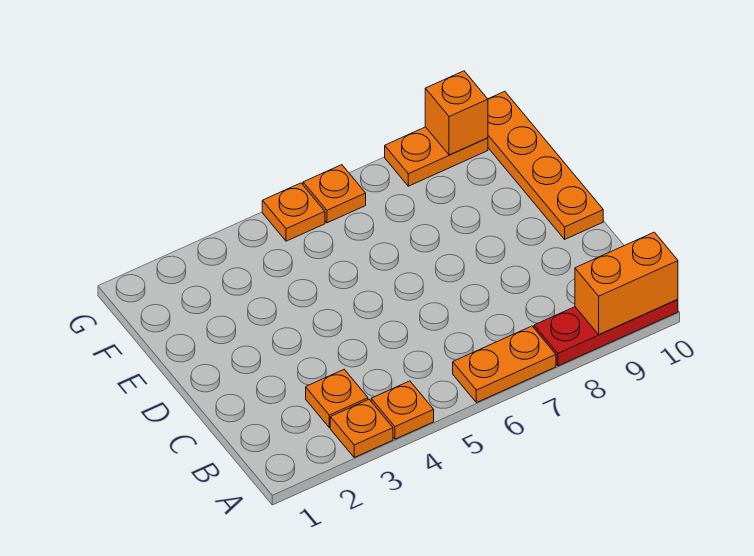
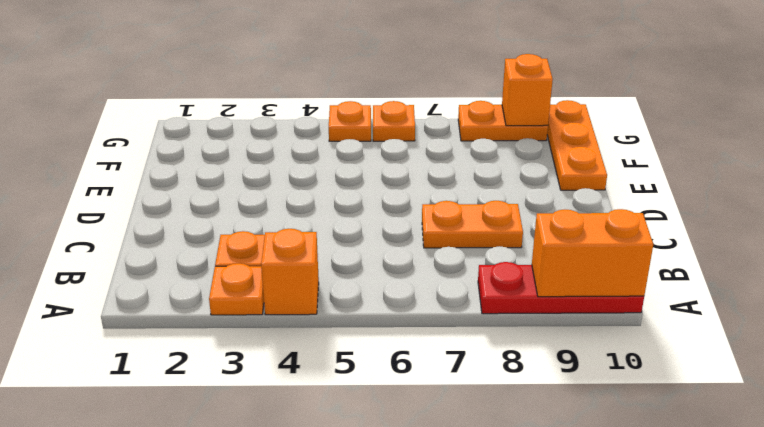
orange 1x1 plate [371,381,434,439] -> orange 1x1 brick [261,229,319,315]
orange 1x2 plate [453,326,556,403] -> orange 1x2 plate moved to [422,201,523,248]
orange 1x4 plate [488,91,603,239] -> orange 1x3 plate [547,100,607,190]

